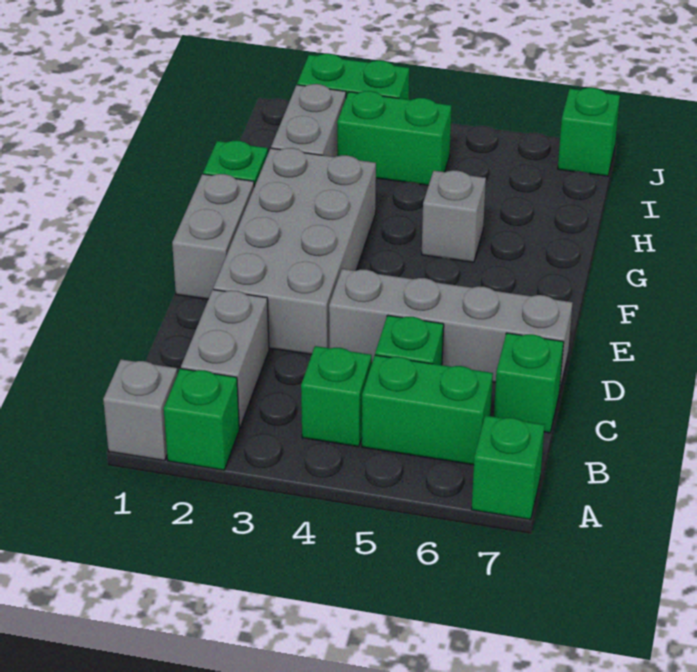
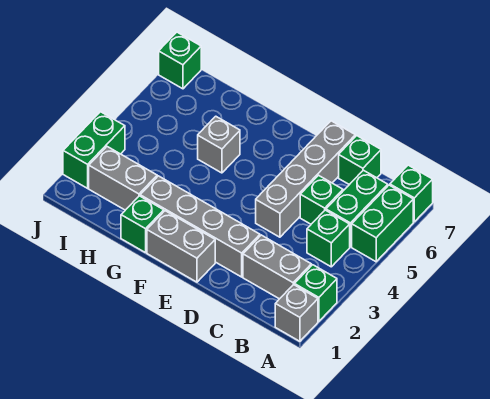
grey 2x4 brick [213,148,376,355] -> grey 1x4 brick [140,176,260,277]
green 1x2 brick [337,91,451,185] -> green 1x2 brick moved to [352,185,413,262]

